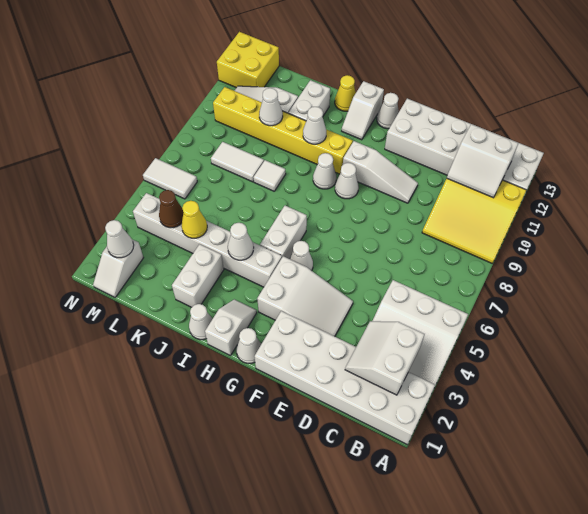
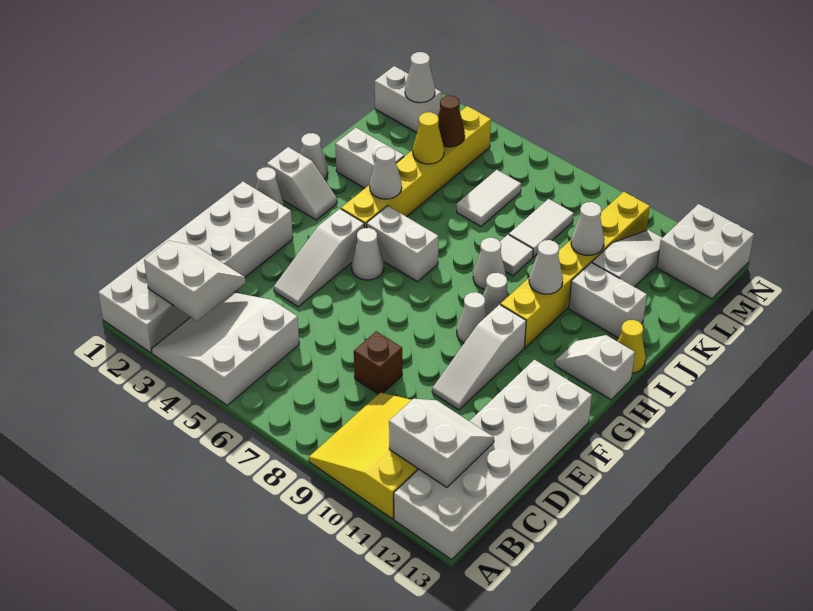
white 2x2 slope [447,124,518,198] -> white 2x2 slope turned to [389,399,494,488]
none -> brown 1x1 brick [354,331,402,394]
white 2x3 slope [257,256,353,336] -> white 1x3 slope [274,209,364,307]
white 1x1 cone [377,93,399,129] -> white 1x1 cone moved to [473,238,506,289]
white 1x6 brick [133,193,282,287] -> yellow 1x6 brick [341,106,491,228]
white 1x2 slope [93,239,144,297] -> white 1x2 brick [375,66,441,132]
white 1x2 tile [143,158,197,199] -> white 1x2 tile moved to [457,170,521,226]
yellow 2x2 brick [217,32,279,88] -> white 2x2 brick [657,204,754,299]

